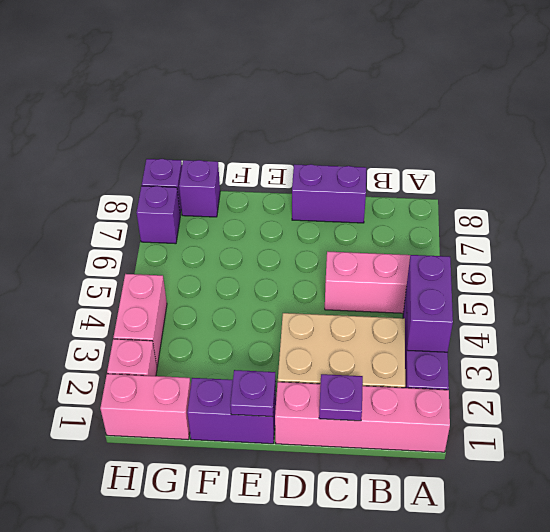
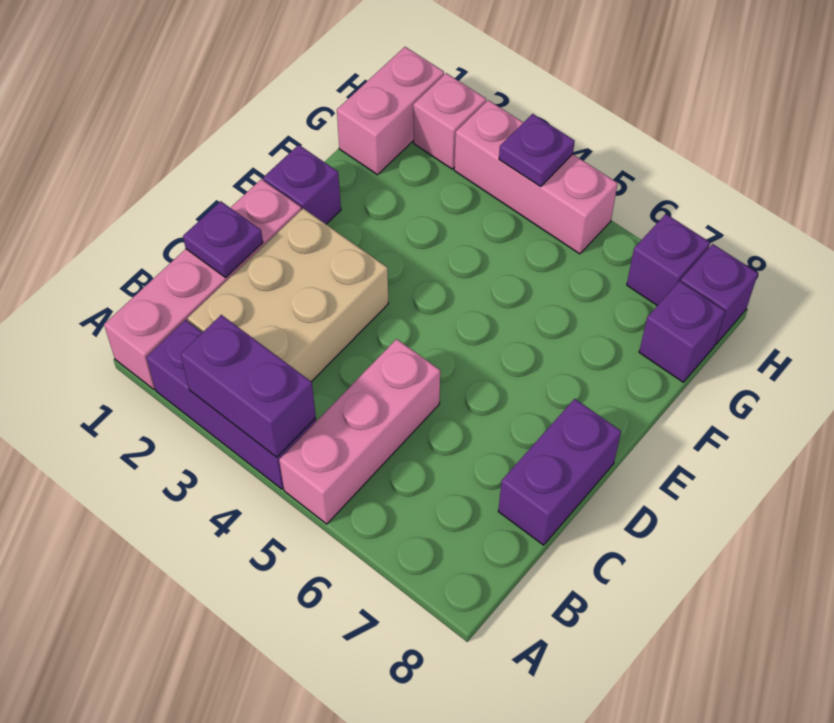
purple 1x2 brick [187,378,276,444] -> purple 1x1 brick [263,145,341,224]
purple 1x1 plate [230,370,276,417] -> purple 1x1 plate moved to [499,114,575,187]
pink 1x2 brick [114,274,167,366] -> pink 1x3 brick [454,100,618,254]

